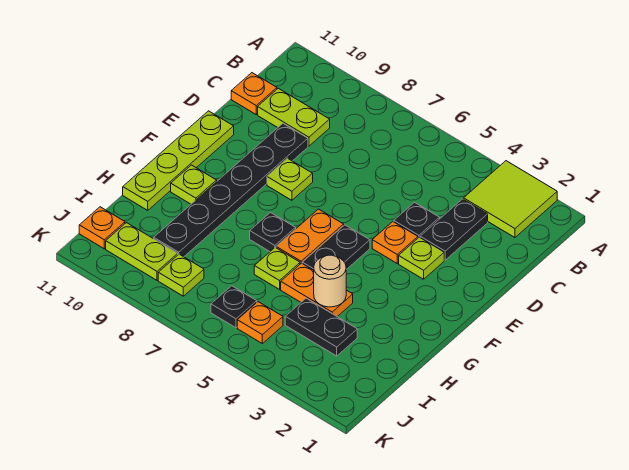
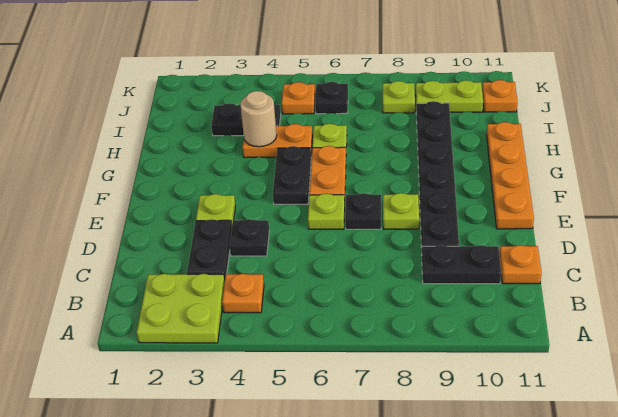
lime 2x2 tile [464,161,557,237] -> lime 2x2 plate [137,274,225,343]
lime 1x2 plate [258,88,330,146] -> black 1x2 plate [422,245,501,284]
orange 1x1 plate [372,222,418,263] -> orange 1x1 plate moved to [222,274,264,313]
lime 1x4 plate [123,111,234,210] -> orange 1x4 plate [487,122,534,229]
black 1x1 plate [250,213,296,251] -> black 1x1 plate moved to [345,193,381,229]
lime 1x1 plate [171,165,217,204] -> lime 1x1 plate moved to [308,193,345,229]

